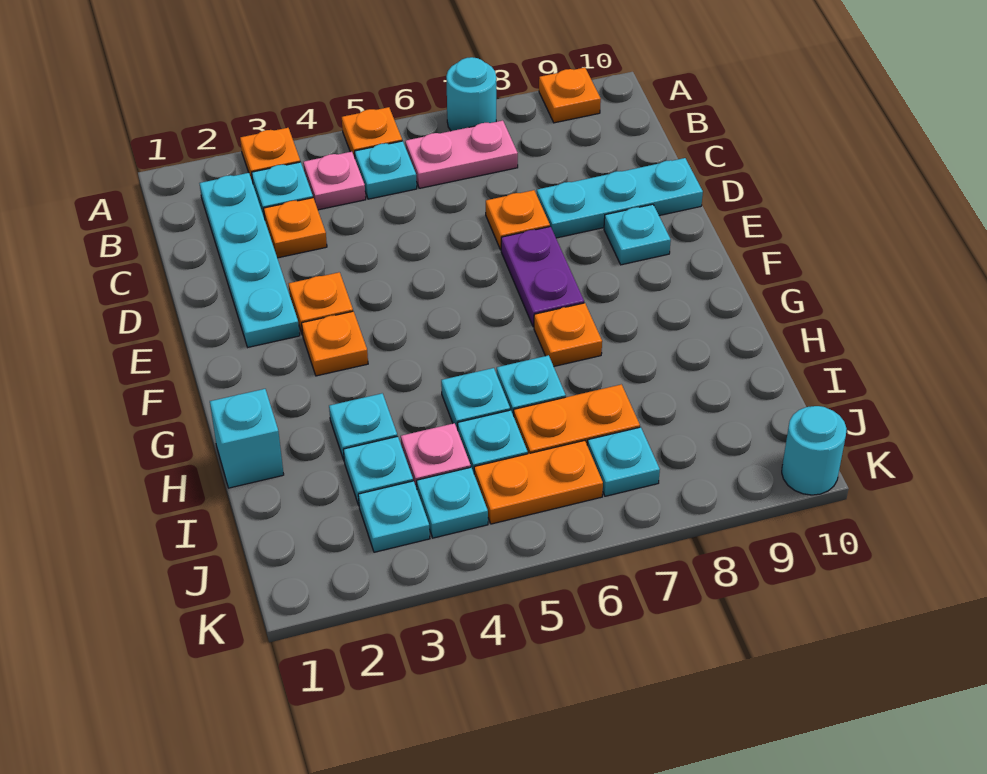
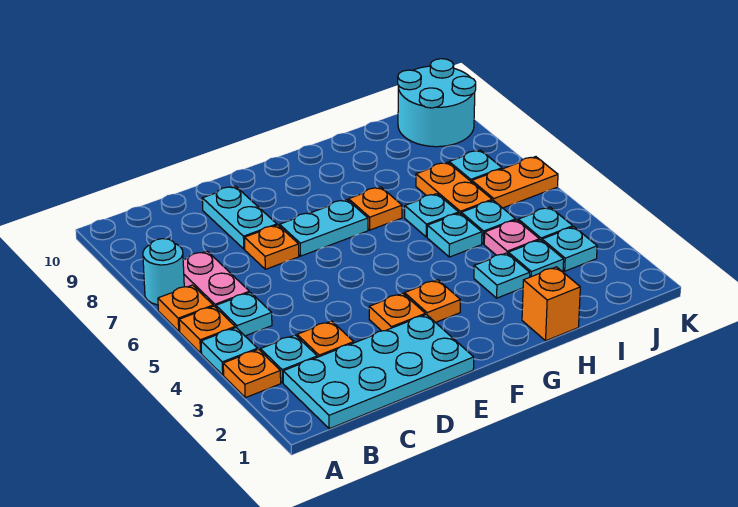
orange 1x1 plate [539,67,601,123] -> orange 1x1 plate moved to [158,285,213,331]
cyan 1x4 plate [199,173,300,347] -> cyan 2x4 plate [283,315,474,429]
pink 1x1 plate [303,152,366,210] -> none
cyan 1x3 plate [537,158,703,238] -> cyan 1x2 plate [202,186,277,249]
purple 1x2 plate [501,227,584,327] -> cyan 1x2 plate [280,200,368,256]
cyan 1x1 plate [604,204,671,265] -> cyan 1x1 plate moved to [201,328,258,375]
cyan 1x1 brick [210,389,284,488] -> orange 1x1 brick [522,267,580,341]
orange 1x2 plate [474,440,603,524] -> orange 1x2 plate turned to [472,157,558,208]
cyan 1x1 round brick [782,406,847,495] -> cyan 2x2 round brick [398,59,476,147]

